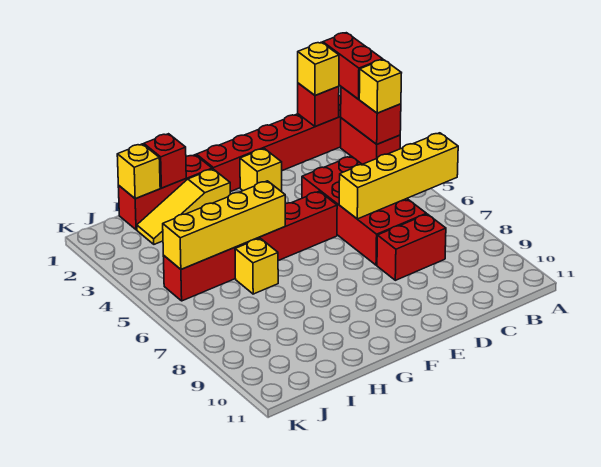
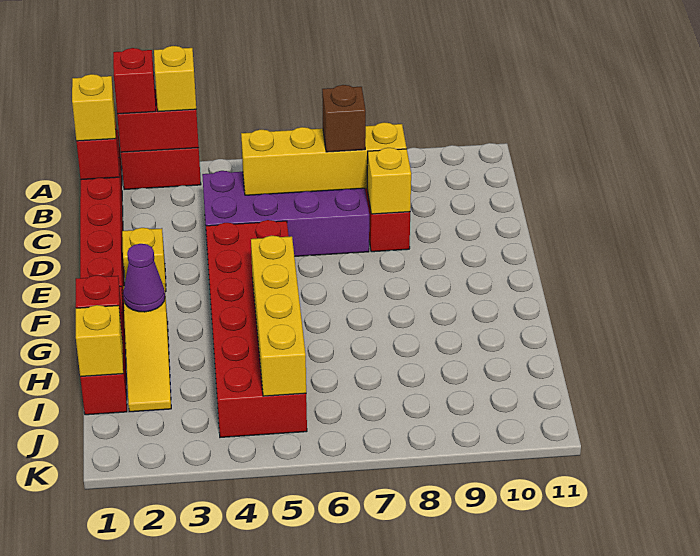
red 1x2 brick [323,33,383,99] -> red 1x1 brick [113,48,156,114]
yellow 1x4 brick [339,133,458,219] -> yellow 1x4 brick turned to [241,122,407,195]
red 2x4 brick [302,156,426,265] -> purple 2x4 brick [202,171,369,256]
none -> brown 1x1 brick [322,85,366,152]
red 1x6 brick [163,191,337,301] -> red 2x6 brick [206,220,307,437]
none -> purple 1x1 cone [123,244,165,312]
yellow 1x1 brick [235,238,278,294] -> yellow 1x1 brick moved to [367,148,411,214]

